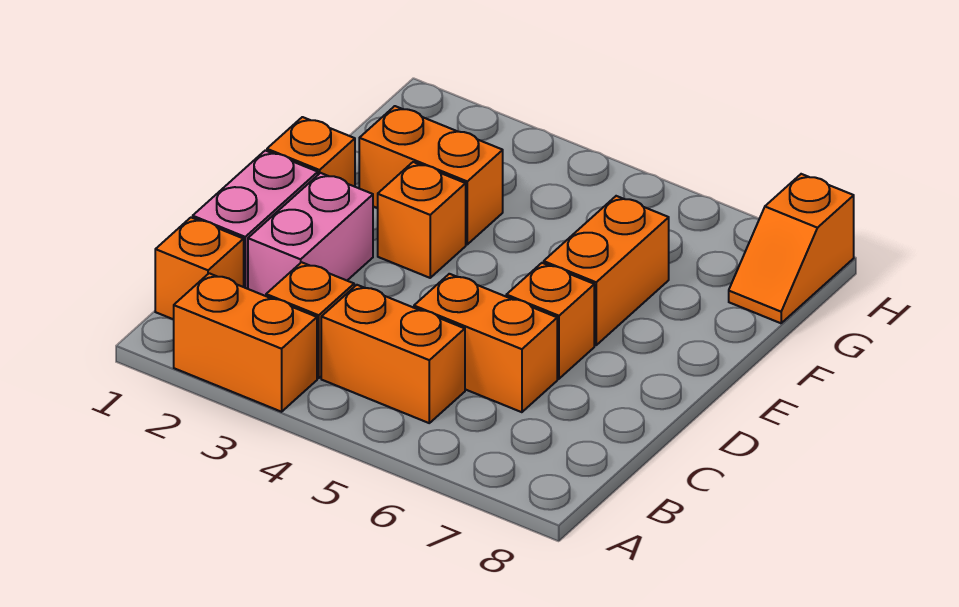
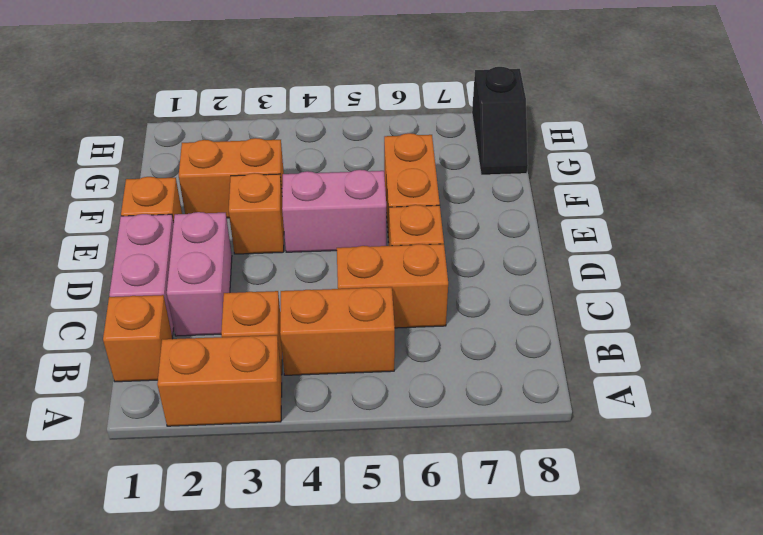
none -> pink 1x2 brick [282,170,386,252]
orange 1x2 slope [729,174,854,323] -> black 1x2 slope [472,67,528,175]

